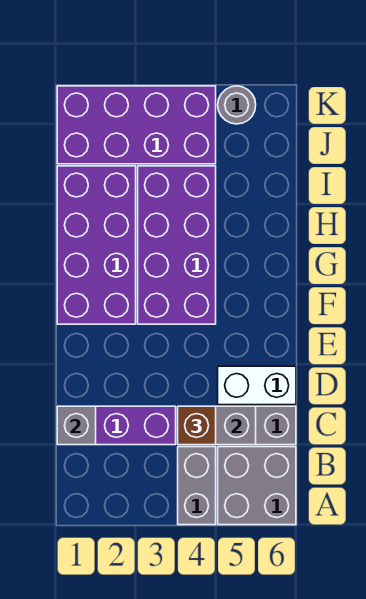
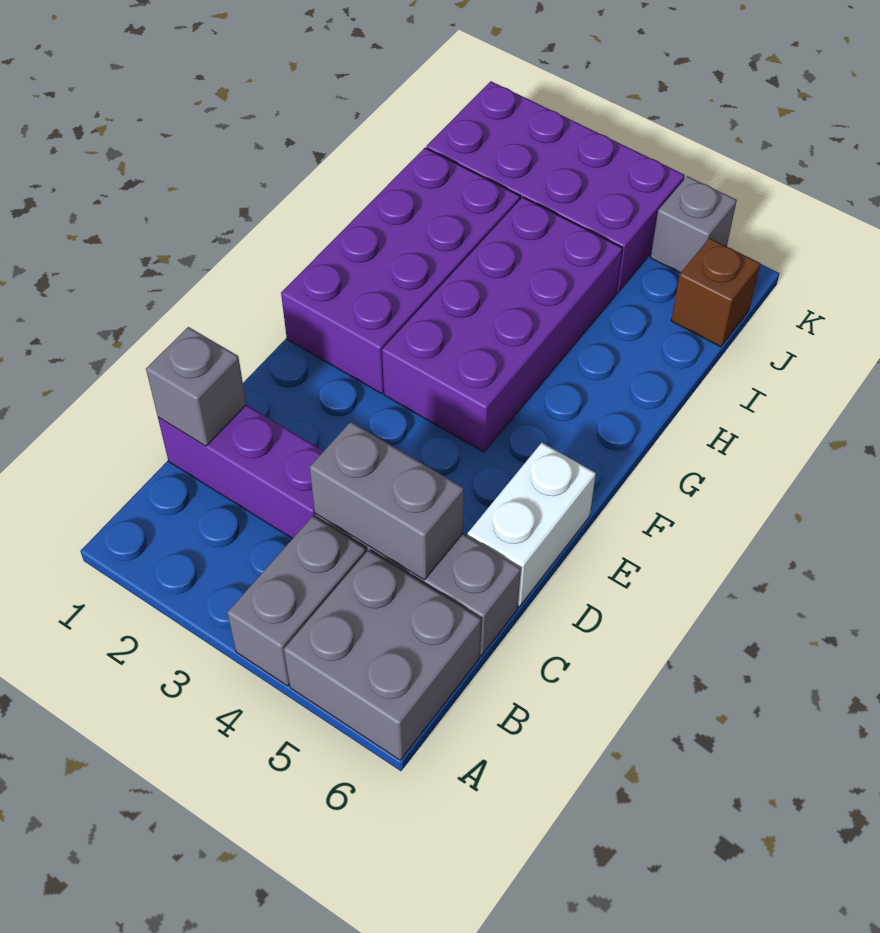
brown 1x1 brick [178,406,216,445] -> brown 1x1 brick moved to [671,238,760,347]
white 1x2 brick [218,366,296,405] -> white 1x2 brick turned to [467,443,596,607]
grey 1x1 round brick [218,86,256,124] -> grey 1x1 brick [651,176,737,273]

